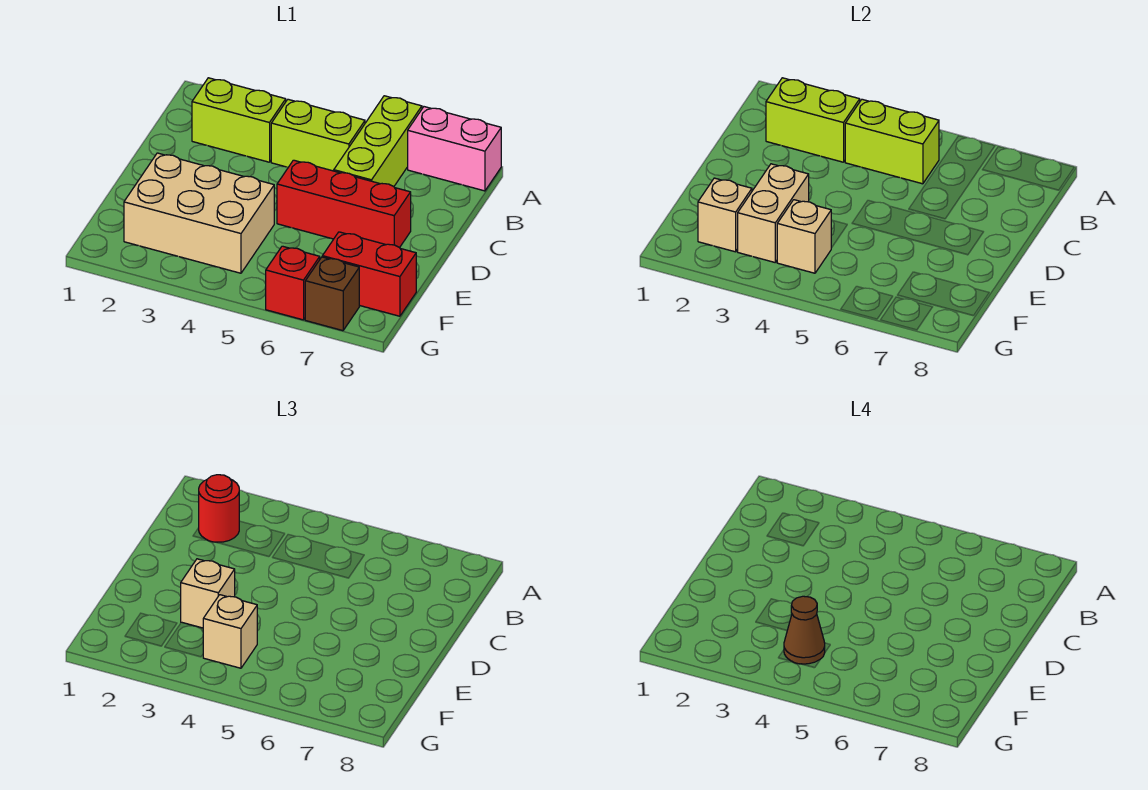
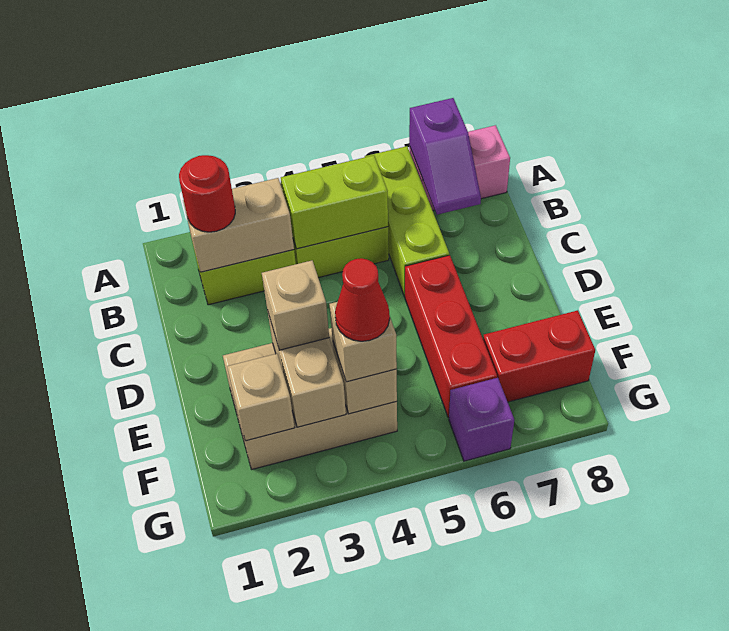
none -> purple 1x2 slope [409,98,481,215]
lime 1x2 brick [766,78,860,162] -> tan 1x2 brick [183,178,294,272]
red 1x3 brick [277,160,411,248] -> red 1x3 brick turned to [405,255,497,418]
brown 1x1 cone [784,596,825,664] -> red 1x1 cone [335,258,390,341]
red 1x1 brick [266,246,320,320] -> purple 1x1 brick [449,378,514,461]
brown 1x1 brick [305,257,359,331] -> none

